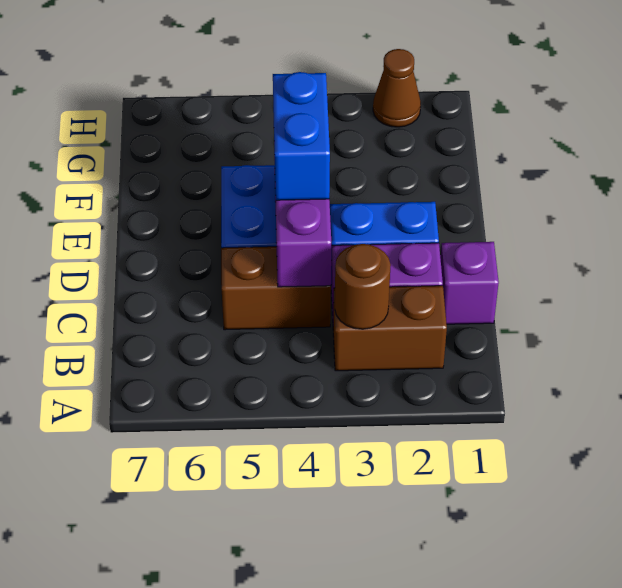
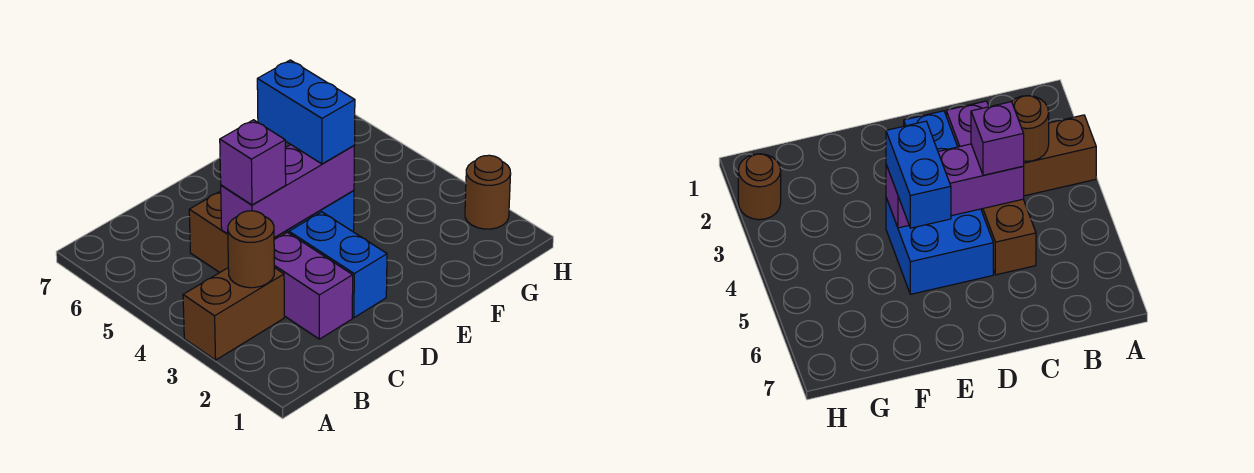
brown 1x2 brick [333,286,447,371] -> brown 1x2 brick turned to [183,268,284,360]
purple 1x1 brick [440,242,499,324] -> purple 1x1 brick moved to [220,120,286,205]
blue 1x2 brick [273,72,330,200] -> blue 1x2 brick turned to [257,60,355,164]
brown 1x1 cone [373,49,421,127] -> brown 1x1 round brick [465,155,511,229]

